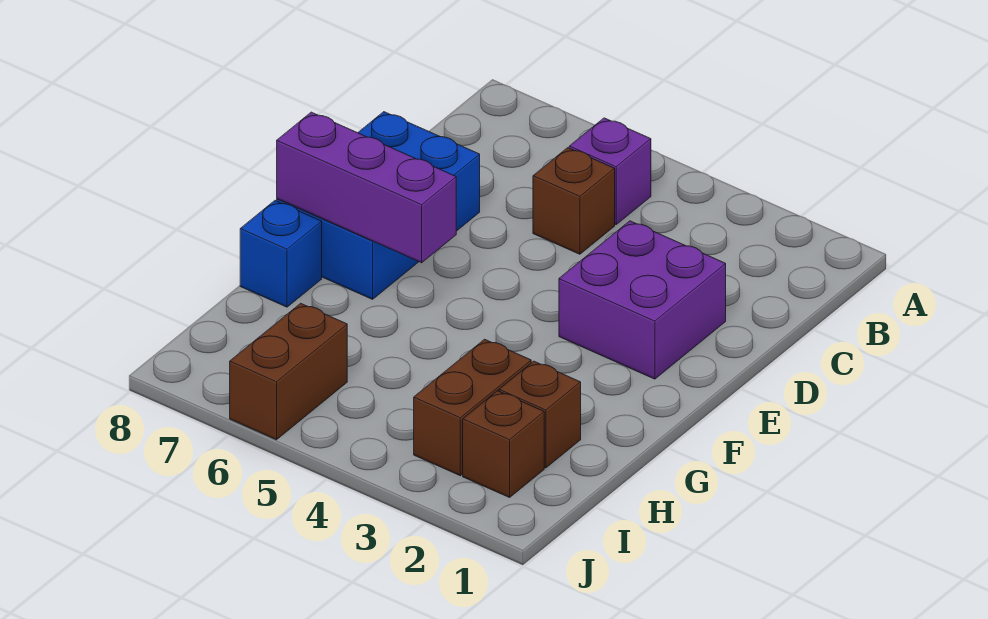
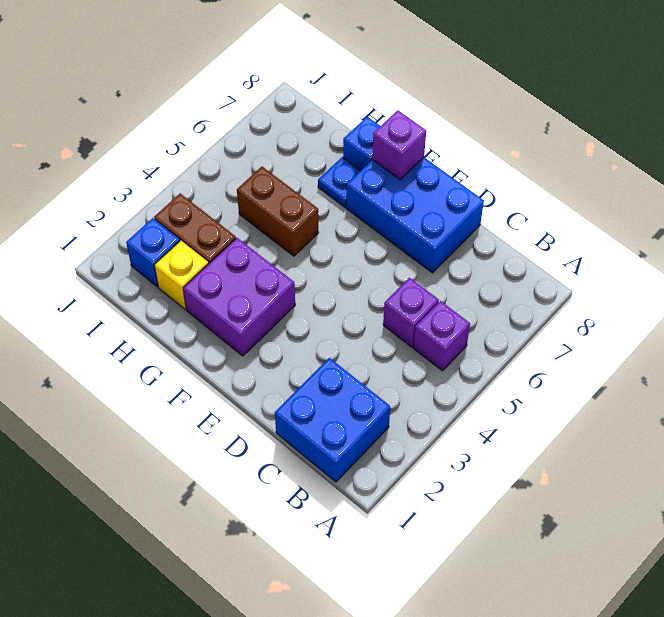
none -> blue 2x2 brick [275,358,390,482]
brown 1x1 brick [533,148,615,254] -> purple 1x1 brick [383,278,439,347]
purple 2x2 brick [559,221,726,379] -> purple 2x2 brick moved to [183,238,295,356]
purple 1x3 brick [277,112,456,263] -> purple 1x1 brick [372,110,426,179]
none -> blue 1x1 plate [318,157,360,207]
brown 1x1 brick [499,361,581,468] -> yellow 1x1 brick [155,241,208,310]
brown 1x1 brick [463,391,544,497] -> blue 1x1 brick [126,218,180,287]
brown 1x2 brick [230,303,347,440] -> brown 1x2 brick moved to [237,167,318,256]

